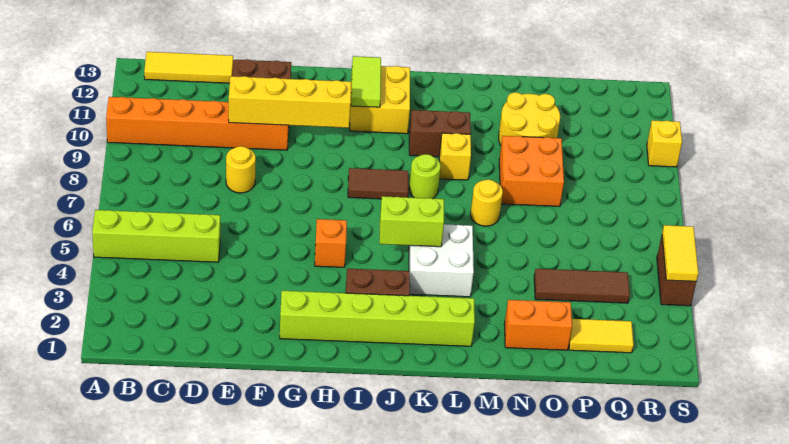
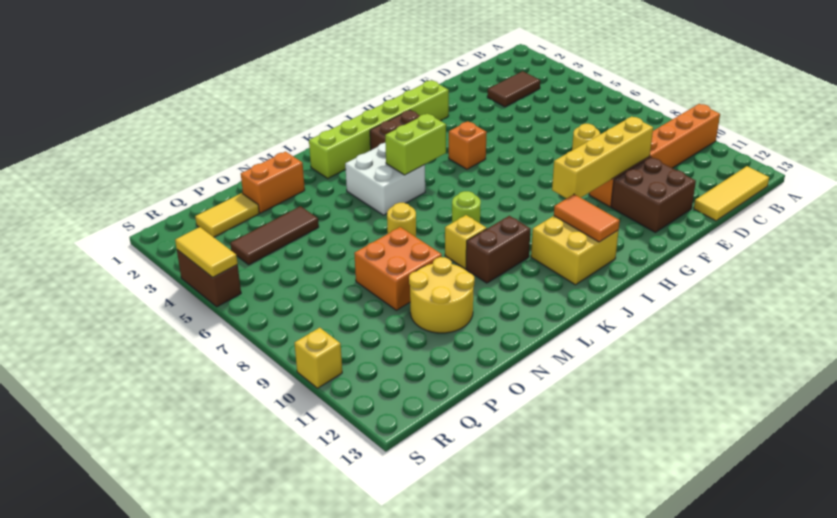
lime 1x4 brick [92,210,220,262] -> none
brown 1x2 tile [348,168,408,199] -> brown 1x2 tile moved to [487,71,540,107]
lime 1x2 tile [351,56,381,107] -> orange 1x2 tile [554,194,620,242]

